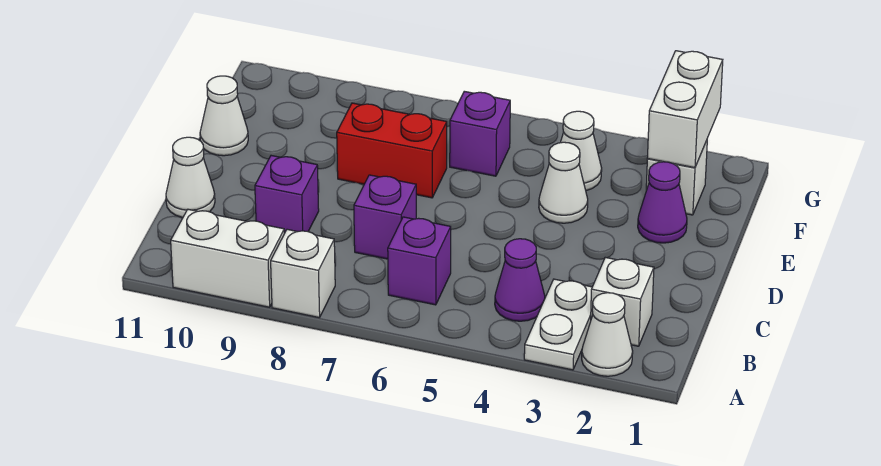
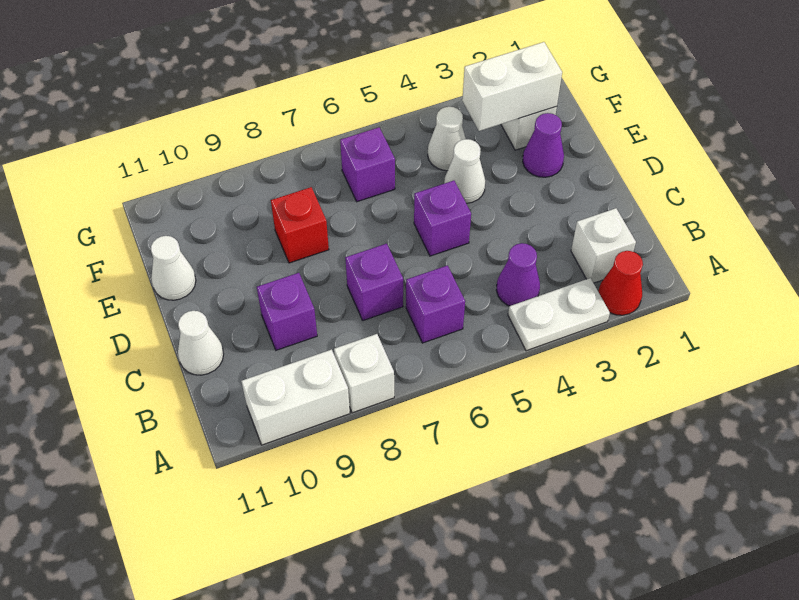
white 1x1 cone [582,293,633,376] -> red 1x1 cone [598,251,643,315]
white 1x2 plate [524,279,592,370] -> white 1x2 plate turned to [508,278,610,351]
none -> purple 1x1 brick [414,181,471,256]
red 1x2 brick [337,103,447,198] -> red 1x1 brick [271,187,329,263]
white 1x2 brick [648,51,723,168] -> white 1x2 brick turned to [462,42,562,131]

